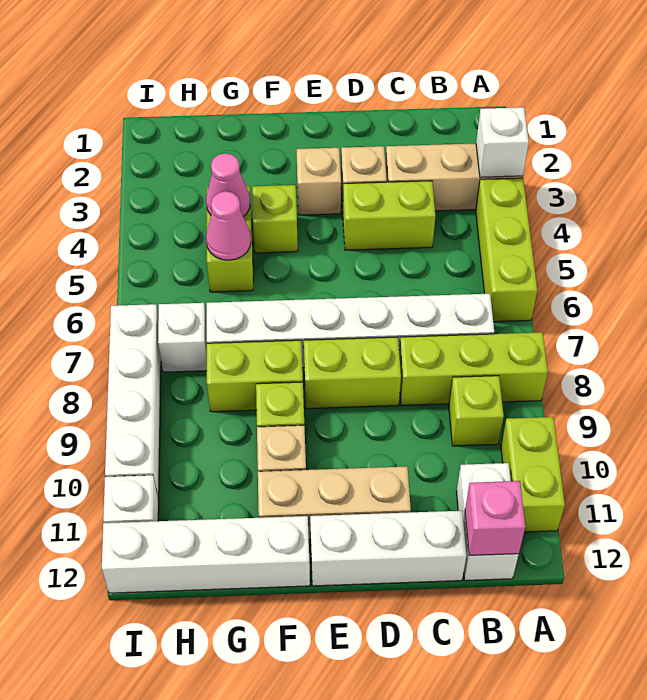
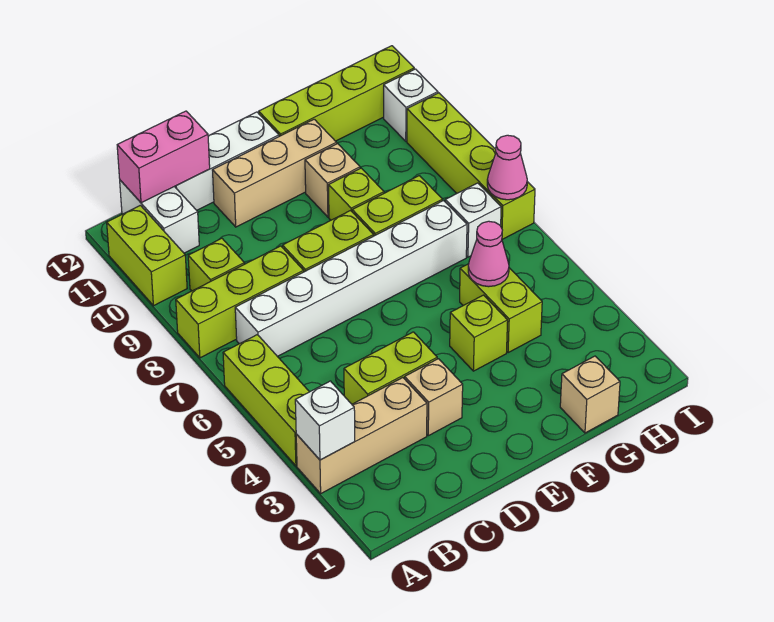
pink 1x1 brick [465,481,525,555] -> pink 1x2 brick [117,111,210,203]
tan 1x1 brick [297,148,341,215] -> tan 1x1 brick moved to [560,356,620,433]
white 1x4 brick [102,516,310,593] -> lime 1x4 brick [259,46,414,141]
pink 1x1 cone [206,153,250,217] -> pink 1x1 cone moved to [487,135,527,200]
white 1x4 brick [105,304,161,499] -> lime 1x4 brick [407,93,535,239]

